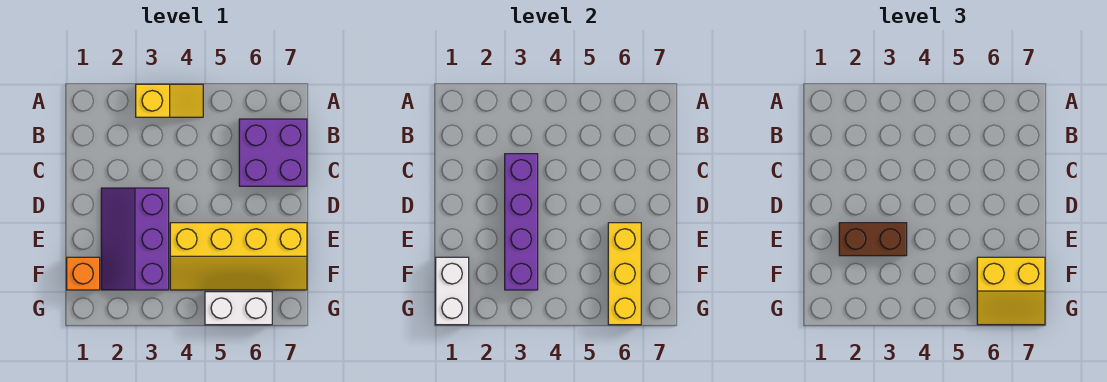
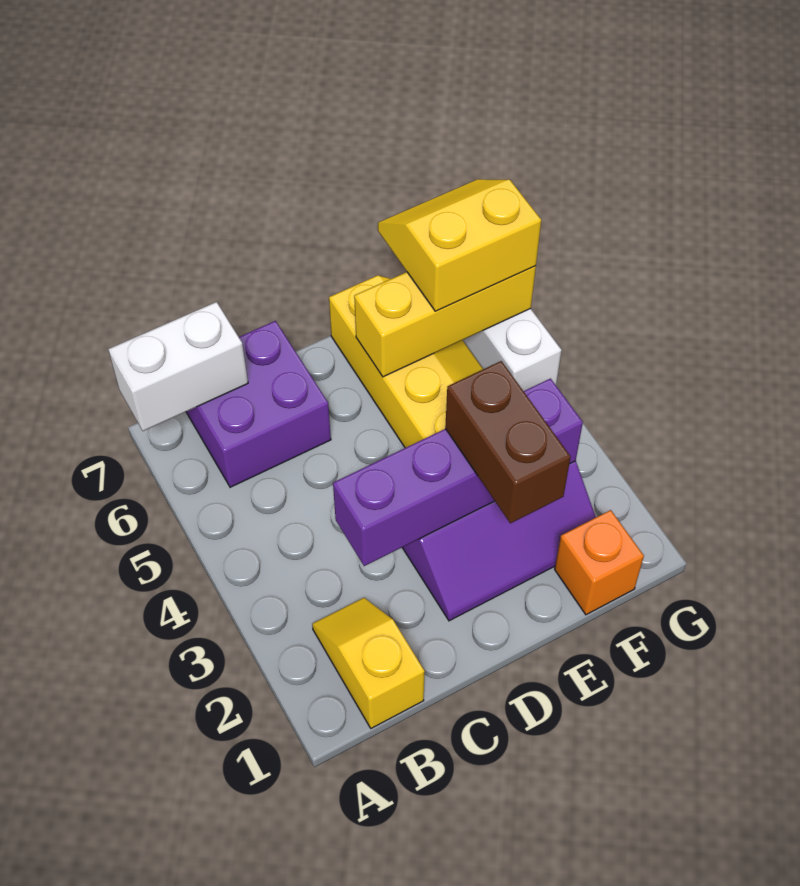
yellow 1x2 slope [136,84,203,117] -> yellow 1x2 slope moved to [312,598,425,728]
white 1x2 brick [436,257,469,325] -> white 1x2 brick moved to [108,302,248,431]
yellow 2x2 slope [977,257,1045,325] -> yellow 2x2 slope turned to [378,179,541,311]

